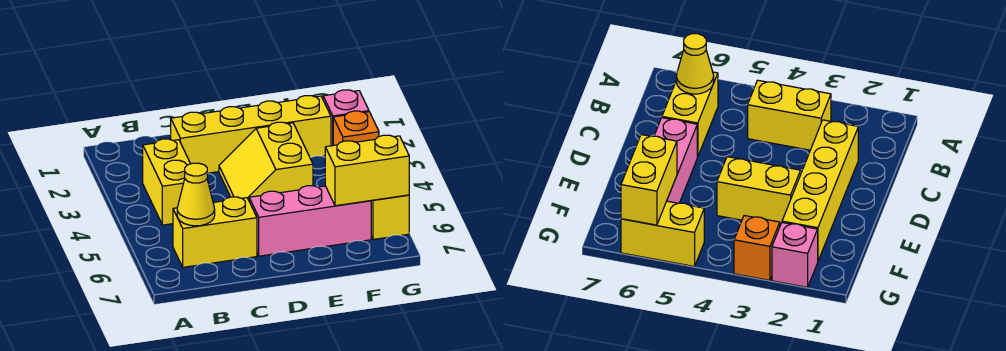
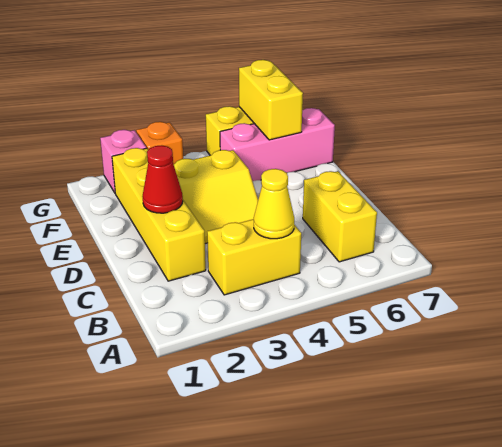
yellow 1x1 cone [177,163,215,226] -> yellow 1x1 cone moved to [254,169,294,239]
none -> red 1x1 cone [142,145,183,213]
pink 1x3 brick [249,186,371,256] -> pink 1x3 brick turned to [220,108,335,181]

